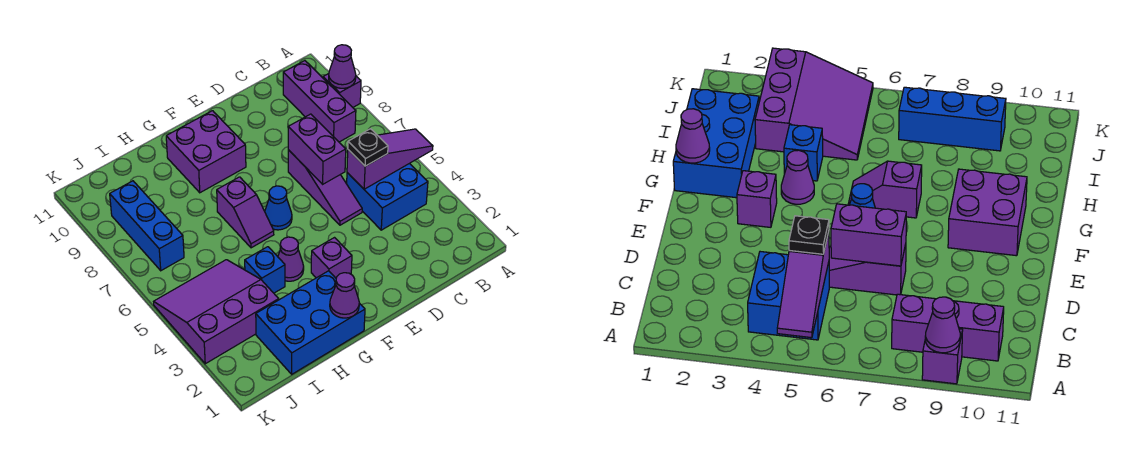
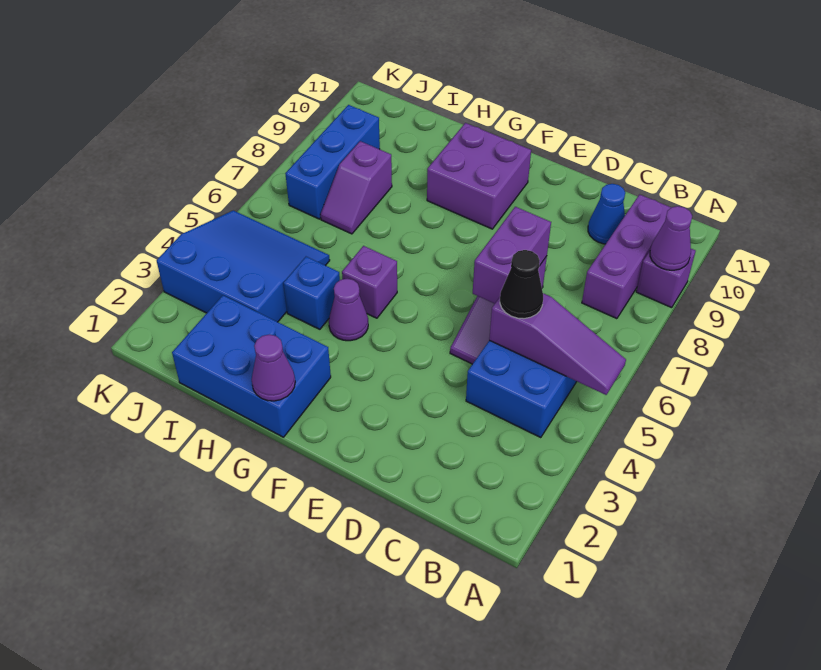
black 1x1 plate [348,129,388,166] -> black 1x1 cone [500,250,543,319]
purple 1x1 brick [311,238,352,278] -> purple 1x1 brick moved to [342,246,397,318]
blue 1x1 cone [265,186,292,230] -> blue 1x1 cone moved to [588,184,625,244]
purple 1x2 slope [217,177,274,248] -> purple 1x2 slope moved to [321,141,392,234]
purple 3x3 slope [154,260,279,364] -> blue 3x3 slope [157,210,330,322]

